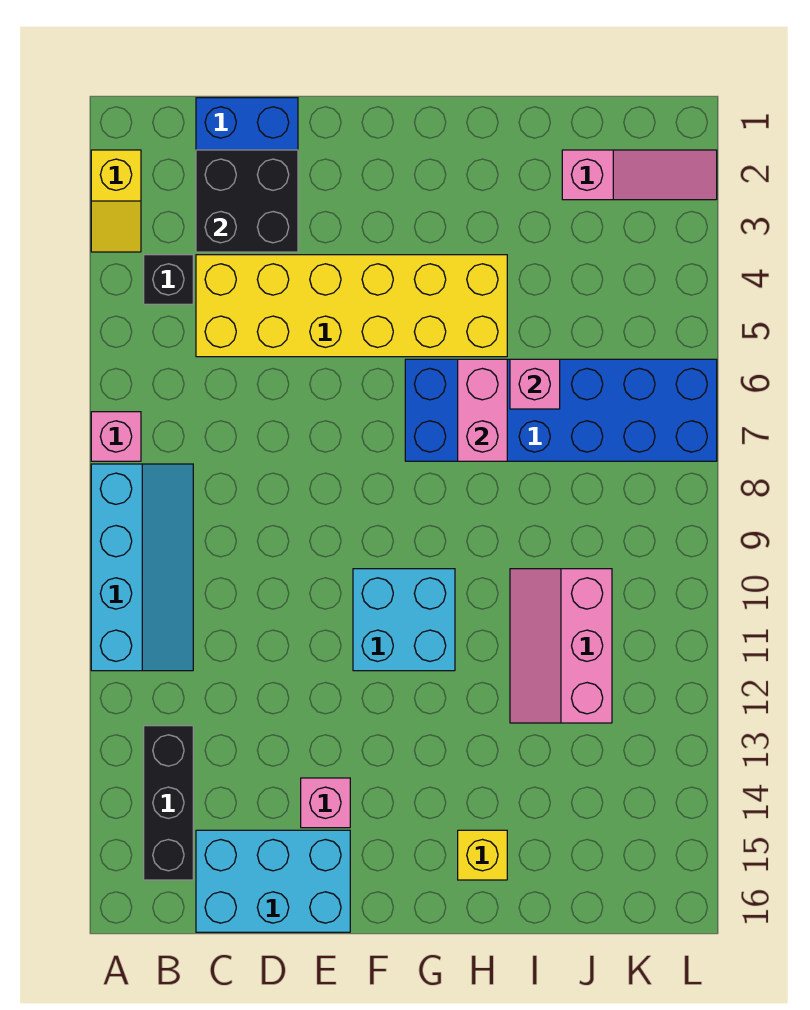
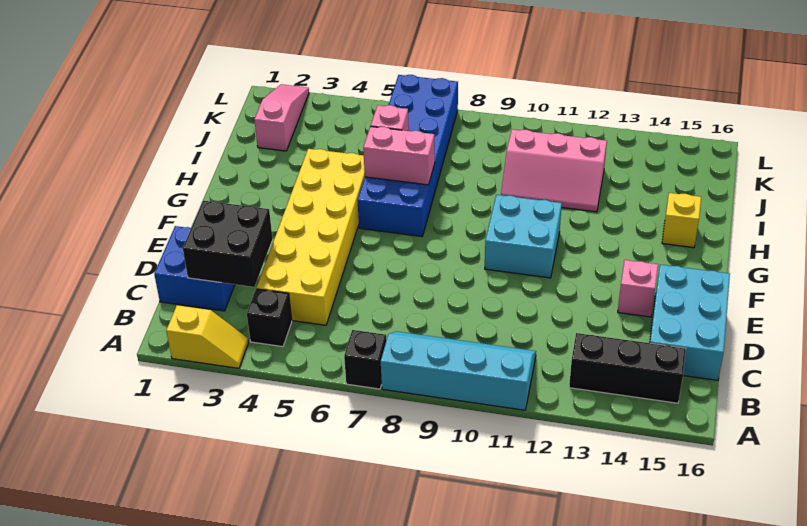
pink 1x1 brick [91,412,141,461] -> black 1x1 brick [344,330,386,389]

